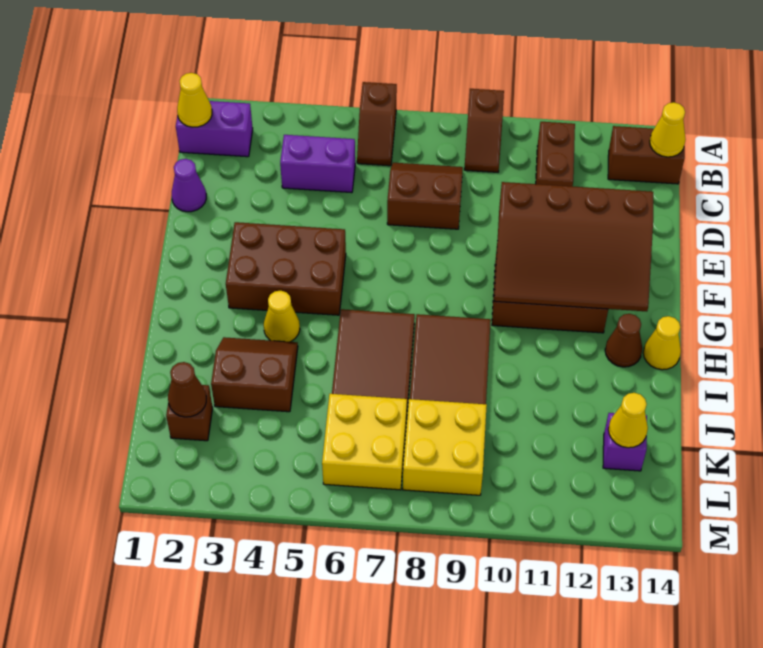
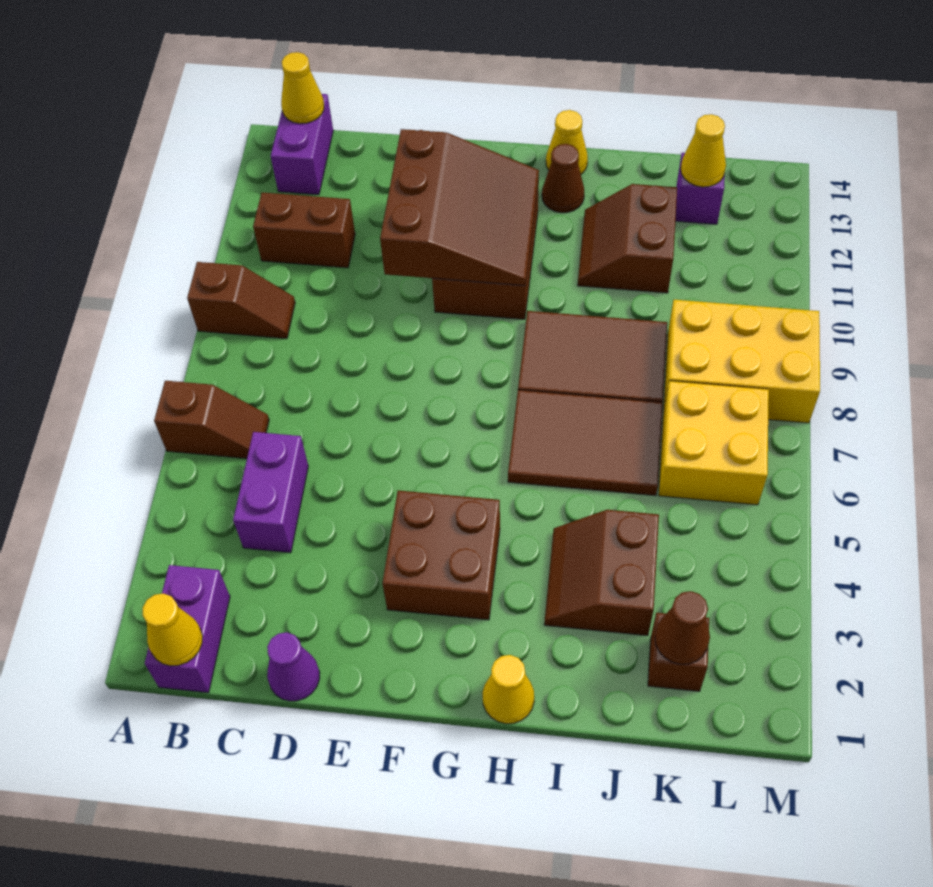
brown 1x2 brick [608,126,685,184] -> purple 1x2 brick [271,94,333,195]
brown 2x2 slope [387,163,463,229] -> brown 2x2 slope moved to [578,184,677,293]
brown 3x4 slope [494,182,653,311] -> brown 3x3 slope [380,129,539,286]
brown 2x3 brick [226,222,346,315] -> brown 2x2 brick [382,490,500,620]
yellow 1x1 cone [264,291,300,342] -> yellow 1x1 cone moved to [482,655,534,724]
yellow 2x2 brick [403,399,487,495] -> yellow 2x3 brick [664,300,820,423]

